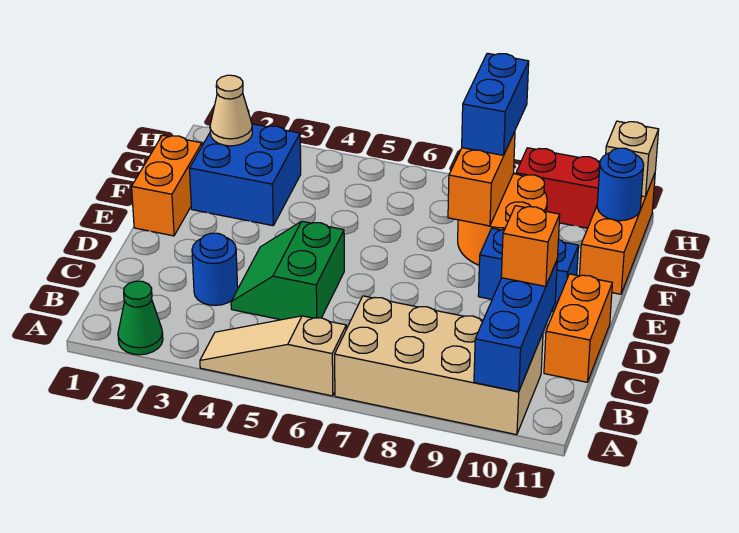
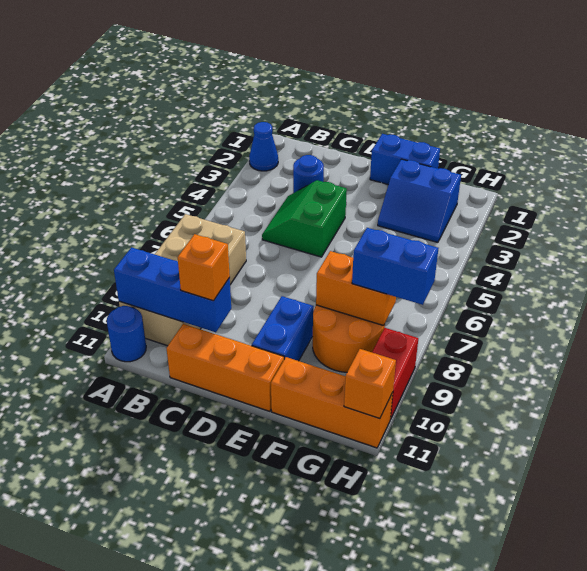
green 1x1 cone [118,281,163,355] -> blue 1x1 cone [249,122,278,171]
tan 1x3 slope [200,316,346,396] -> none
green 2x2 slope [231,221,344,320] -> green 2x2 slope turned to [262,180,347,257]
orange 1x2 brick [544,274,612,382] -> orange 1x3 brick [166,324,284,411]
orange 1x2 brick [132,135,202,236] -> blue 1x2 brick [370,134,440,185]
blue 2x2 brick [189,124,301,226] -> blue 2x2 slope [378,159,461,242]
tan 1x1 cone [210,75,252,146] -> none
blue 1x1 round brick [597,148,644,221] -> blue 1x1 round brick moved to [107,306,146,362]
tan 1x1 brick [606,121,659,197] -> orange 1x1 brick [344,349,396,419]

